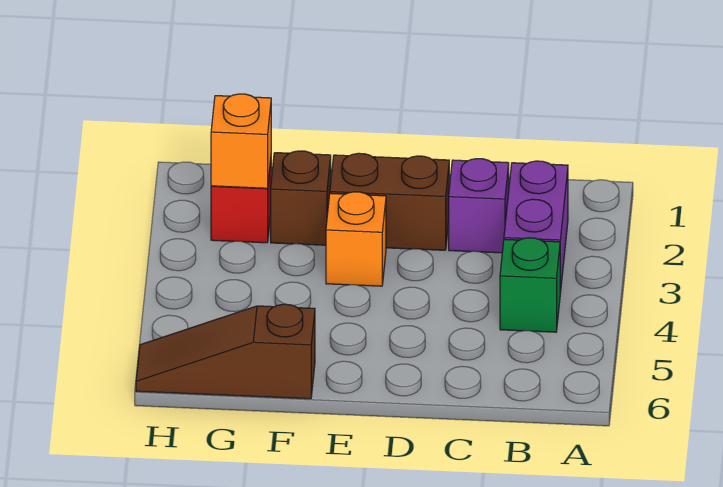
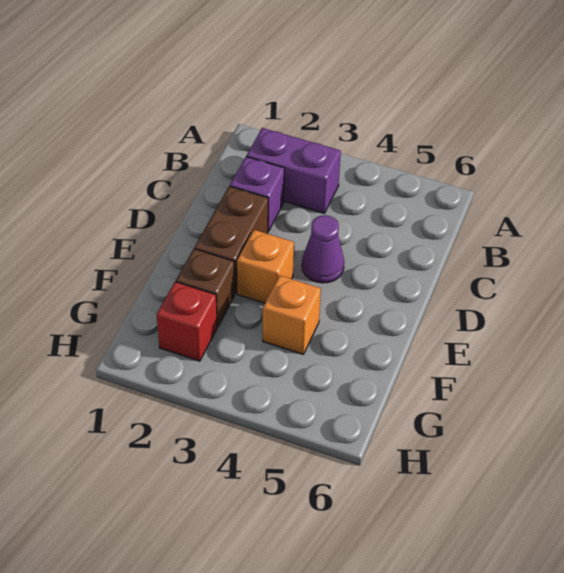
green 1x1 brick [500,238,560,332] -> none
none -> purple 1x1 cone [302,215,344,283]
brown 1x3 slope [136,304,315,399] -> none
orange 1x1 brick [211,94,271,188] -> orange 1x1 brick moved to [263,275,321,354]

